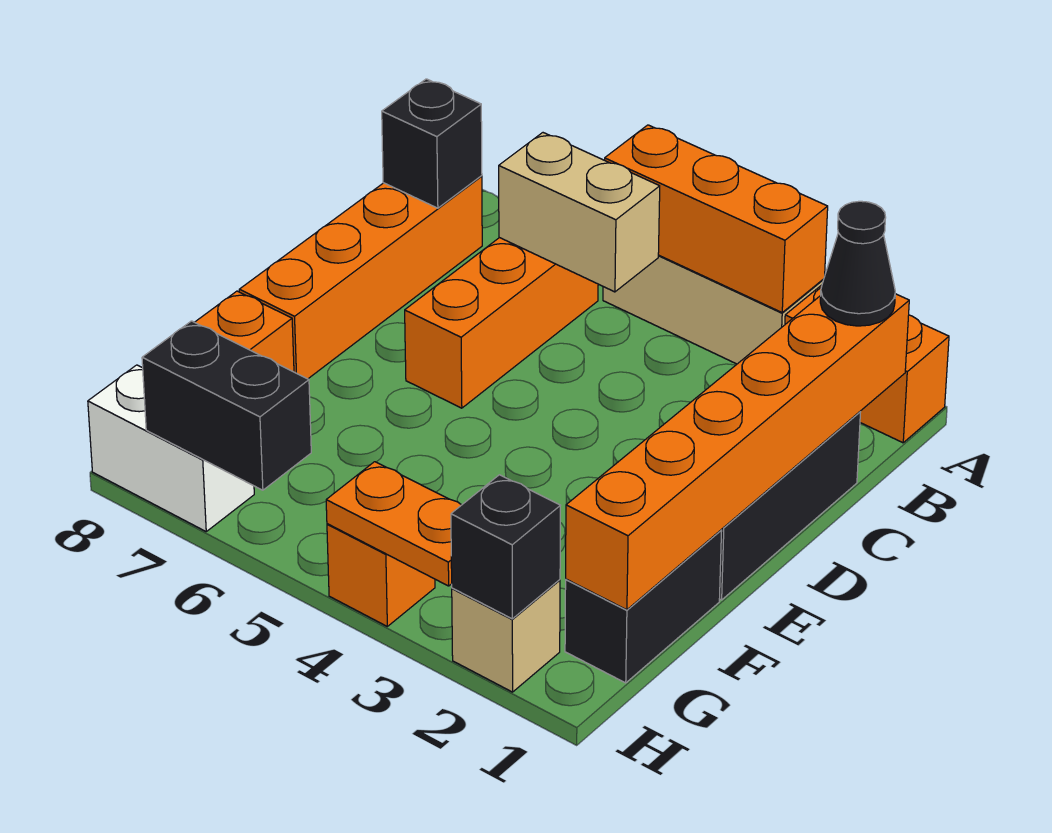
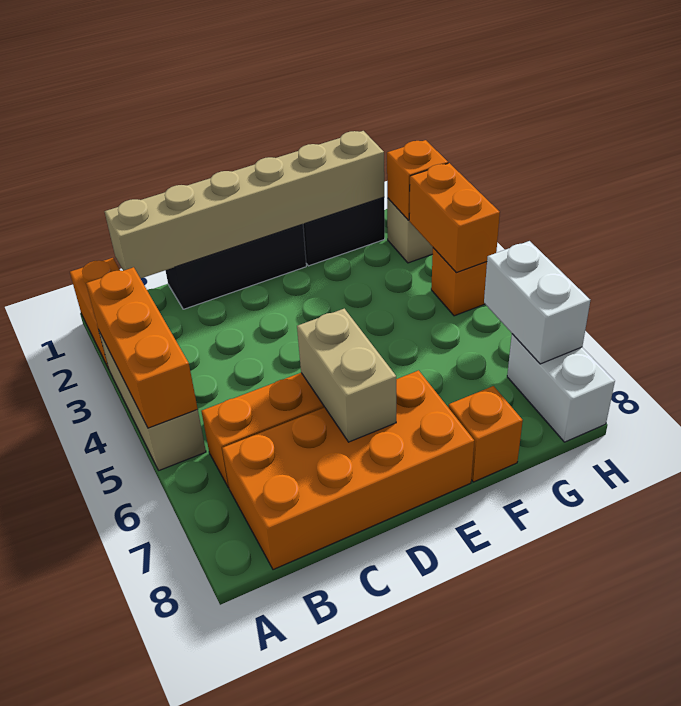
orange 1x6 brick [566,294,909,610] -> tan 1x6 brick [105,131,384,279]
black 1x1 cone [820,201,895,326] -> none
tan 1x2 brick [499,133,660,292] -> tan 1x2 brick moved to [297,309,396,442]
orange 1x4 brick [239,176,482,379] -> orange 2x4 brick [222,370,474,570]
black 1x1 brick [382,79,482,208] -> none
black 1x1 brick [451,475,560,619] -> orange 1x1 brick [387,140,448,220]
orange 1x2 plate [326,462,461,586] -> orange 1x2 brick [409,163,500,273]
black 1x2 brick [142,321,311,490] -> white 1x2 brick [484,241,590,364]

